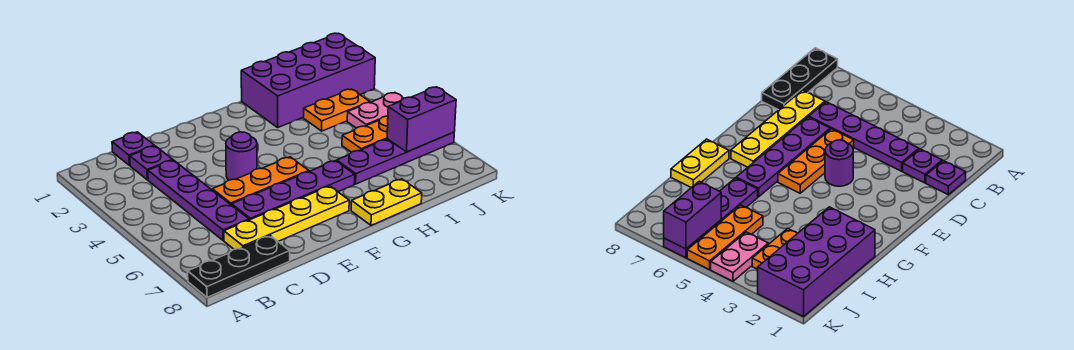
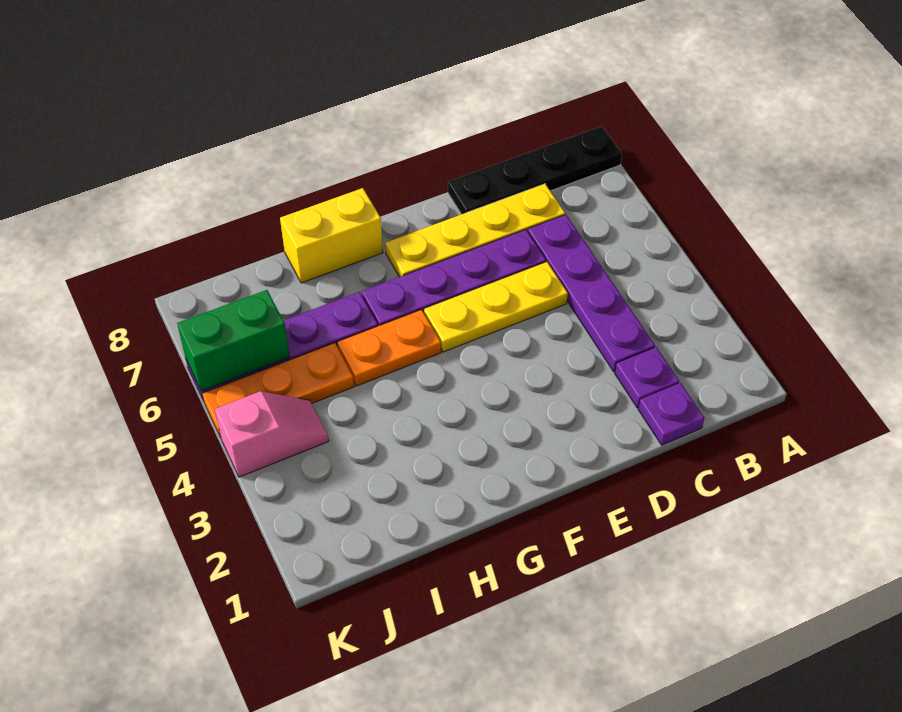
black 1x3 plate [188,236,290,297] -> black 1x4 plate [448,126,622,214]
orange 1x3 plate [212,157,309,205] -> yellow 1x3 plate [424,262,568,352]
purple 1x1 round brick [226,132,257,180] -> none
yellow 1x2 plate [351,179,422,225] -> yellow 1x2 brick [280,188,383,283]
purple 2x4 brick [241,33,375,127] -> none
orange 1x2 plate [304,89,370,131] -> orange 1x2 plate moved to [337,310,441,386]
pink 1x2 plate [347,93,404,128] -> pink 1x2 slope [215,391,329,477]
purple 1x2 brick [387,87,456,152] -> green 1x2 brick [177,290,290,391]

